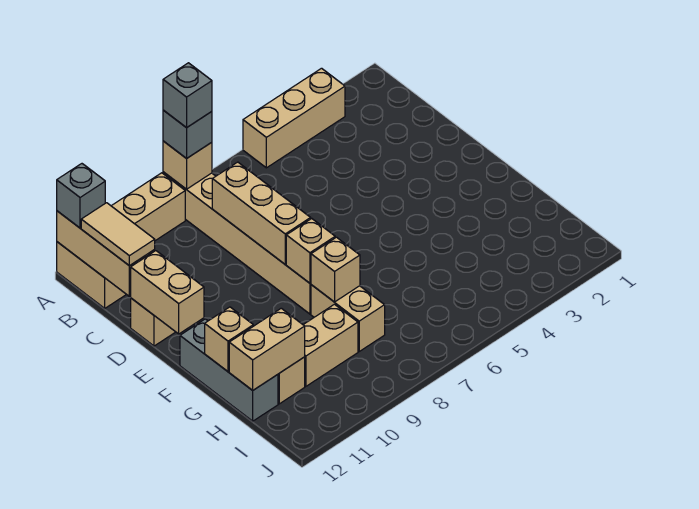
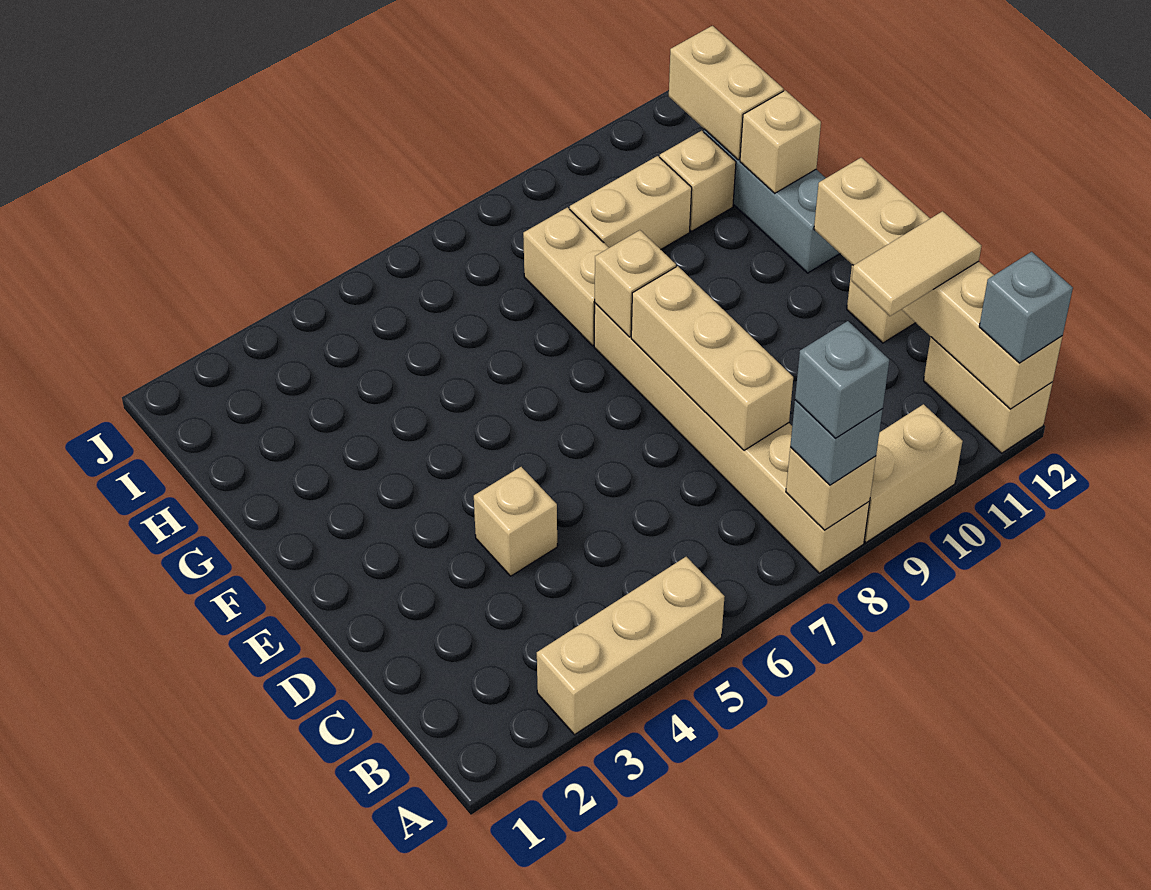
tan 1x2 tile [81,203,155,266] -> tan 1x2 tile turned to [852,211,981,316]
tan 1x1 brick [311,237,360,302] -> tan 1x1 brick moved to [474,467,557,576]
tan 1x2 brick [229,308,305,390] -> tan 1x2 brick turned to [669,26,784,160]

